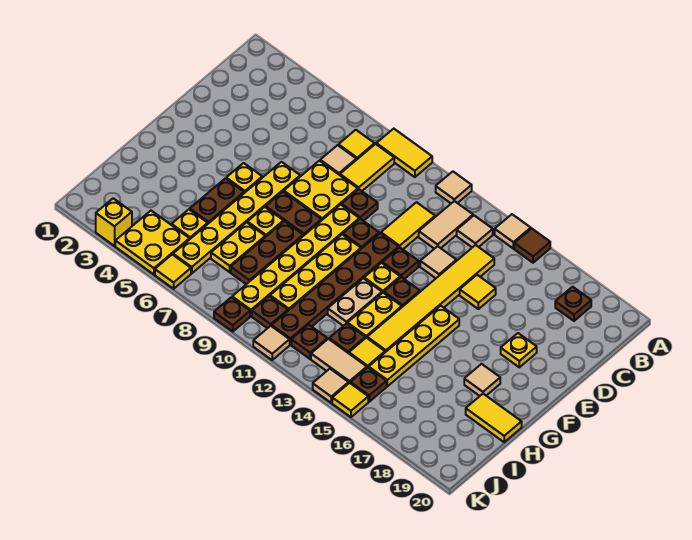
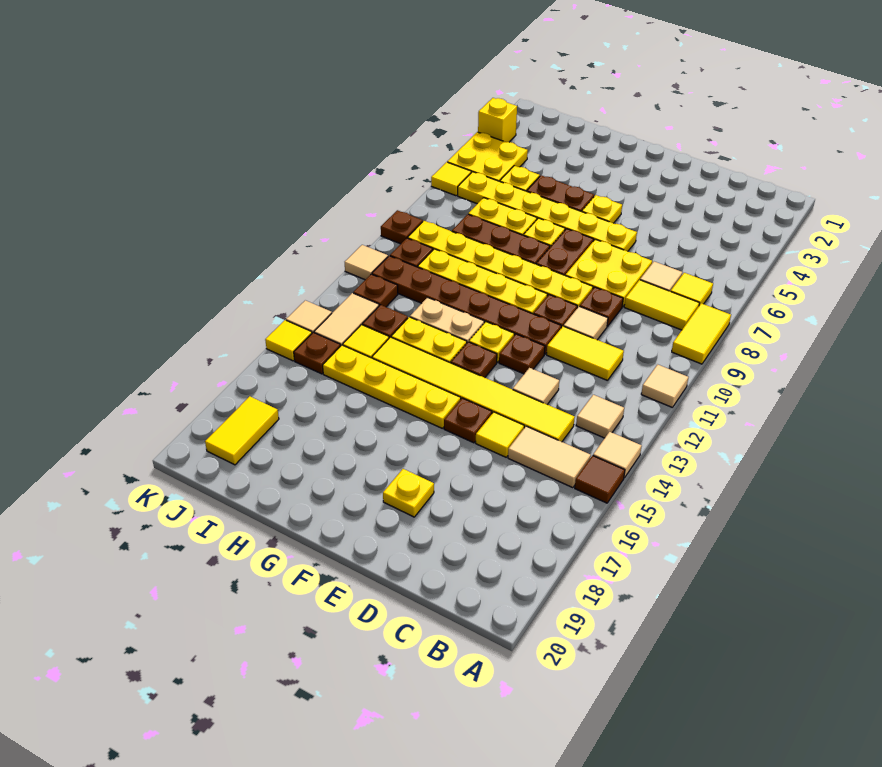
tan 1x2 tile [419,201,473,249] -> tan 1x2 tile moved to [508,426,591,488]
brown 1x1 plate [555,287,591,321] -> brown 1x1 plate moved to [444,398,492,443]
tan 1x1 tile [464,364,500,396] -> tan 1x1 tile moved to [564,306,608,340]
yellow 1x2 tile [466,394,522,442] -> yellow 1x2 tile moved to [205,396,279,465]

